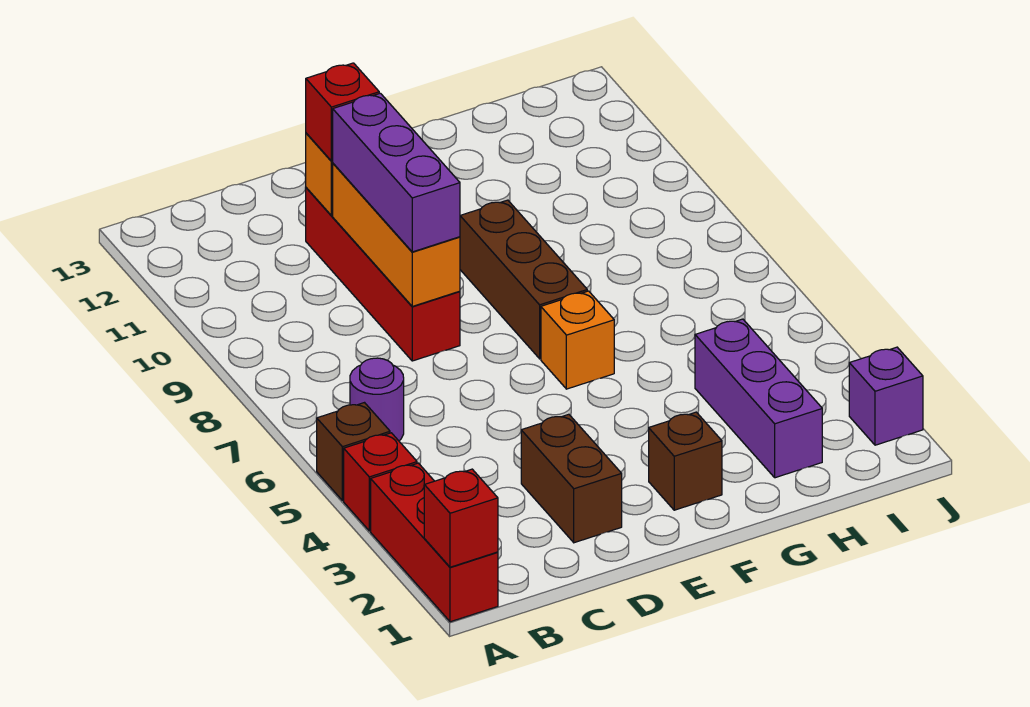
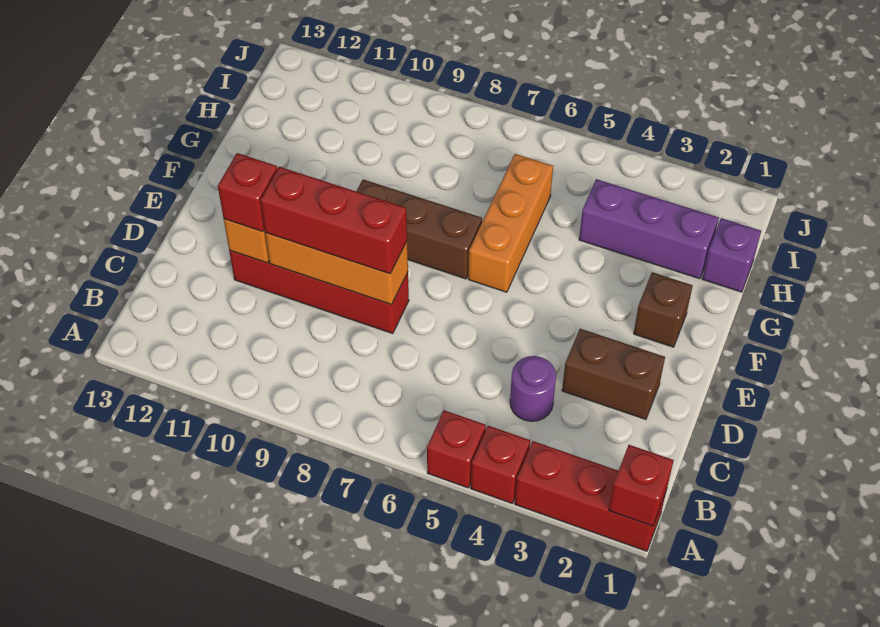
brown 1x1 brick [317,403,390,501] -> red 1x1 brick [427,410,486,488]
purple 1x1 round brick [350,358,404,441] -> purple 1x1 round brick moved to [510,356,556,421]
purple 1x3 brick [333,93,460,252] -> red 1x3 brick [260,167,407,274]
orange 1x1 brick [541,291,614,389] -> orange 1x3 brick [468,154,553,292]
purple 1x1 brick [849,347,923,445] -> purple 1x1 brick moved to [702,218,761,292]

